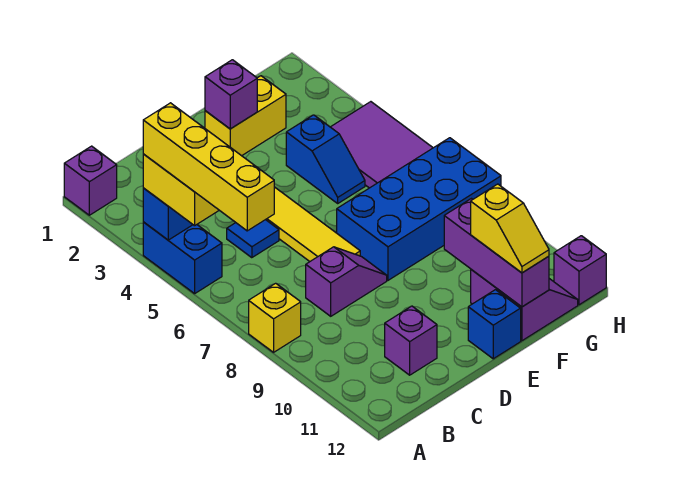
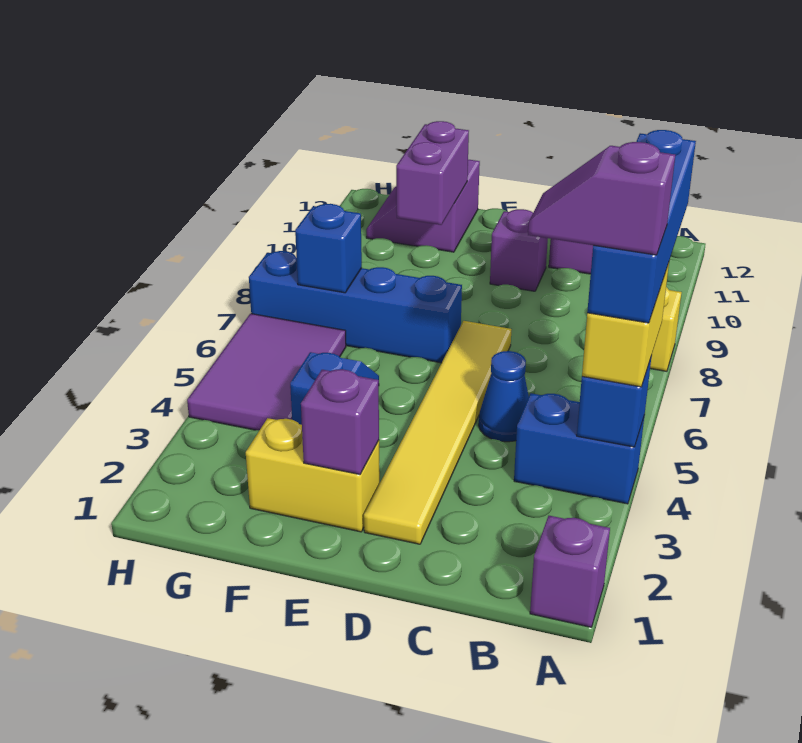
blue 1x2 brick [143,222,222,294] -> blue 1x2 brick turned to [514,393,644,504]
yellow 1x4 brick [143,103,274,231] -> blue 1x4 brick [587,130,696,323]
blue 1x1 tile [227,220,279,258] -> blue 1x1 cone [479,351,529,442]
purple 1x2 slope [306,247,387,316] -> purple 1x2 slope moved to [528,142,675,255]
blue 2x4 brick [337,138,501,280] -> blue 1x4 brick [249,251,462,363]
blue 1x1 brick [468,290,521,359] -> blue 1x1 brick moved to [295,204,362,293]
purple 1x3 brick [444,199,549,307] -> purple 1x2 brick [396,121,469,225]
yellow 1x2 slope [471,184,549,273] -> none
purple 1x1 brick [554,236,606,305] -> purple 1x1 brick moved to [490,209,548,291]

